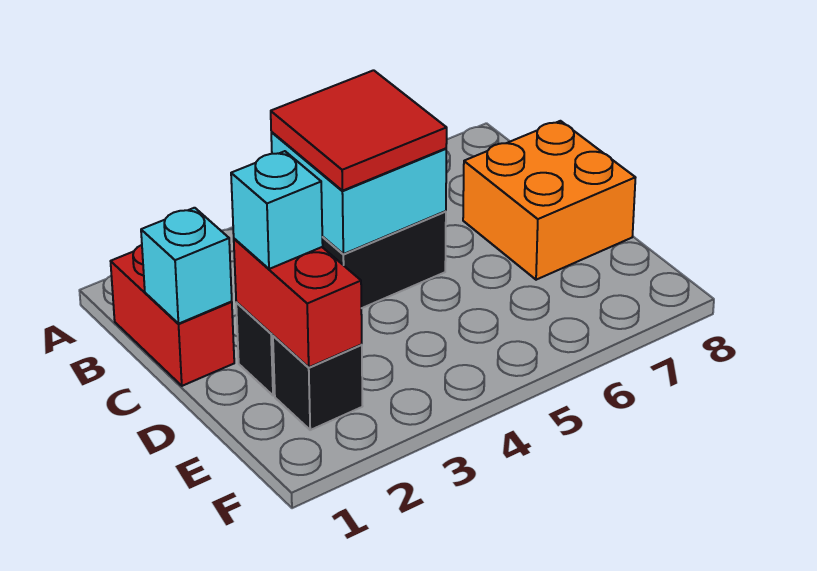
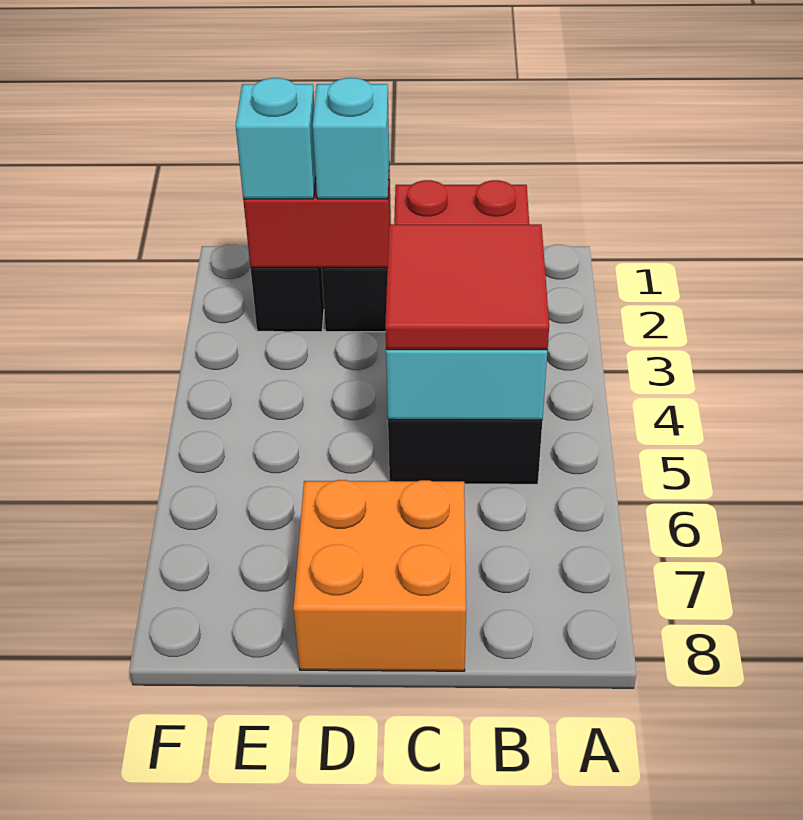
cyan 1x1 brick [141,208,232,324] -> cyan 1x1 brick moved to [236,78,316,199]

